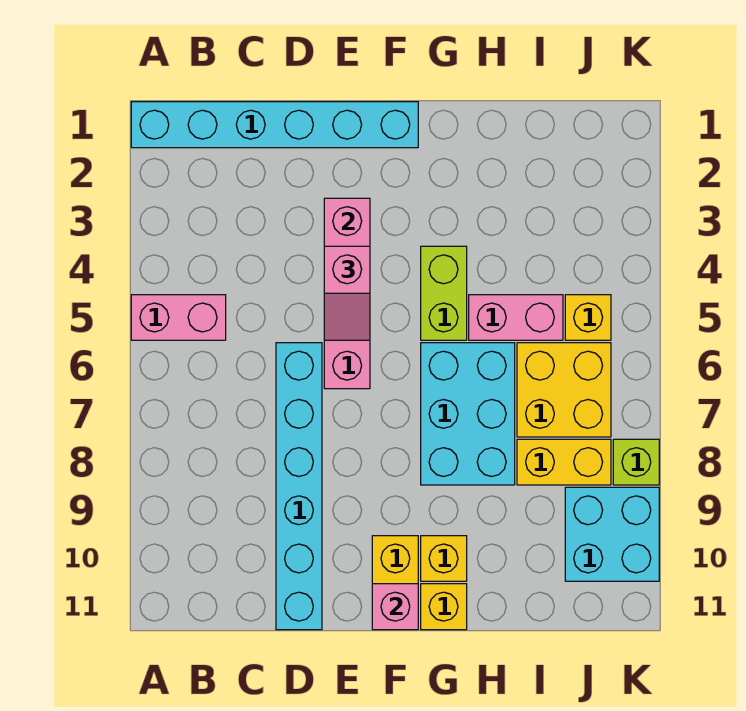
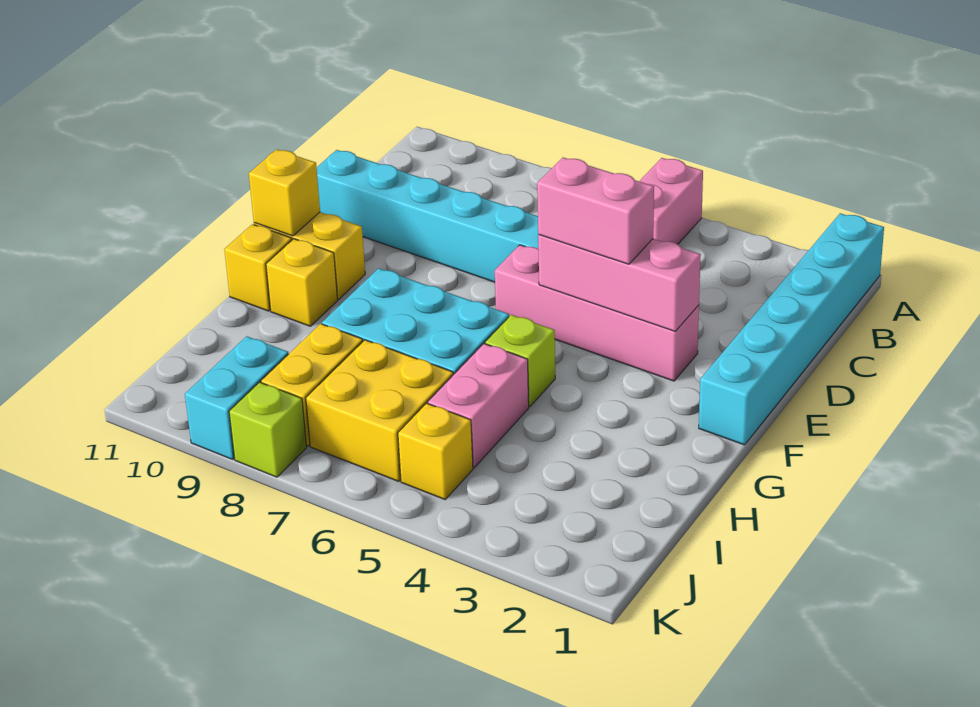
pink 1x2 slope [324,246,370,340] -> pink 1x2 brick [537,158,654,264]
pink 1x1 brick [372,584,418,630] -> yellow 1x1 brick [249,149,320,236]
lime 1x2 brick [421,246,467,340] -> lime 1x1 brick [485,315,555,407]
cyan 2x2 brick [565,487,659,581] -> cyan 1x2 brick [185,336,288,459]

